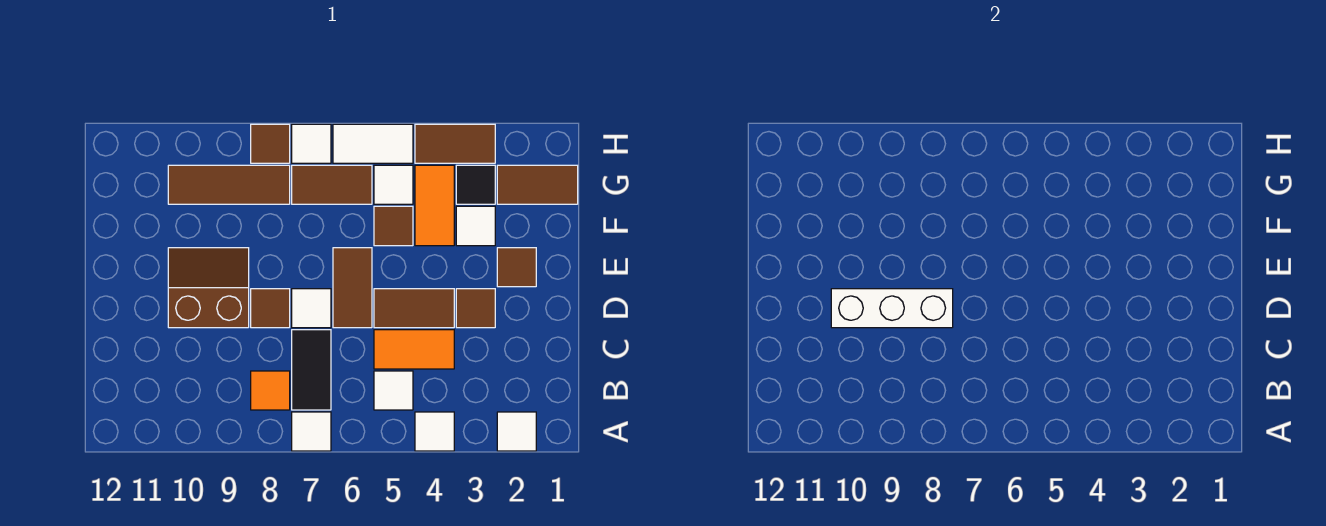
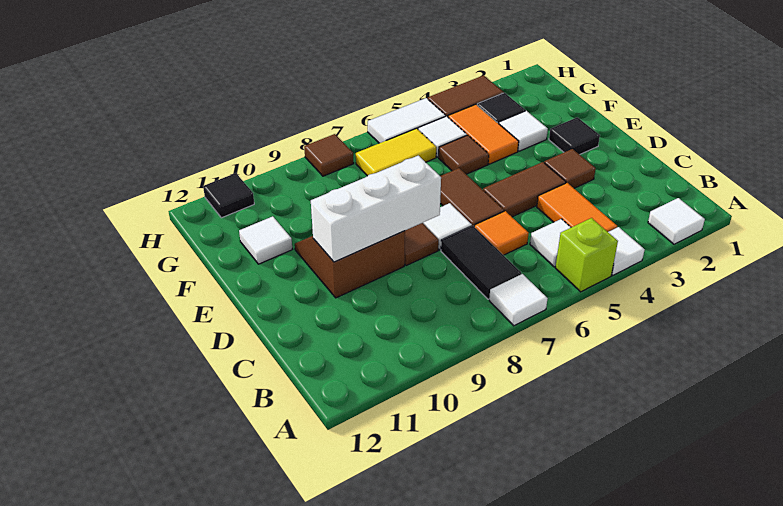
none -> lime 1x1 brick [555,218,618,292]
orange 1x1 tile [251,371,290,410] -> orange 1x1 tile moved to [474,211,529,255]
orange 1x2 tile [374,330,454,369] -> orange 1x2 tile turned to [537,183,617,232]
brown 1x1 tile [497,248,536,287] -> black 1x1 tile [549,117,600,155]
brown 1x2 tile [497,165,578,204] -> none
brown 1x2 tile [292,165,372,204] -> yellow 1x2 tile [356,128,436,176]
brown 1x3 tile [168,165,290,204] -> none
white 1x1 tile [292,124,331,163] -> white 1x1 tile moved to [239,216,292,264]
none -> black 1x1 tile [203,173,254,218]

